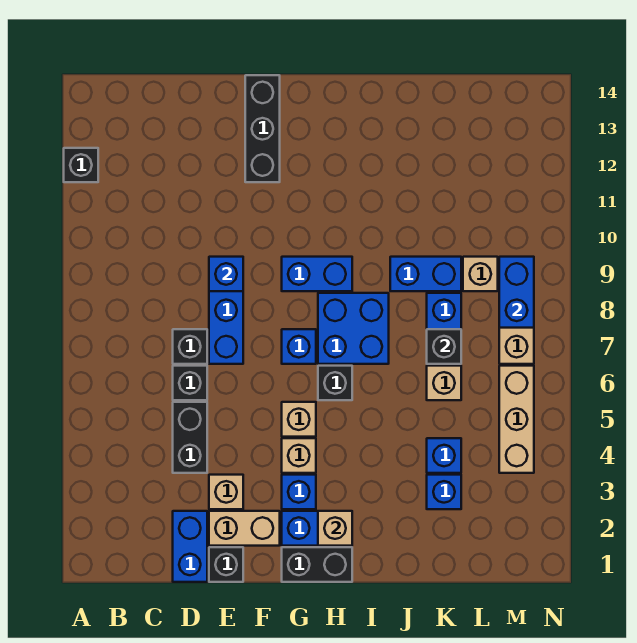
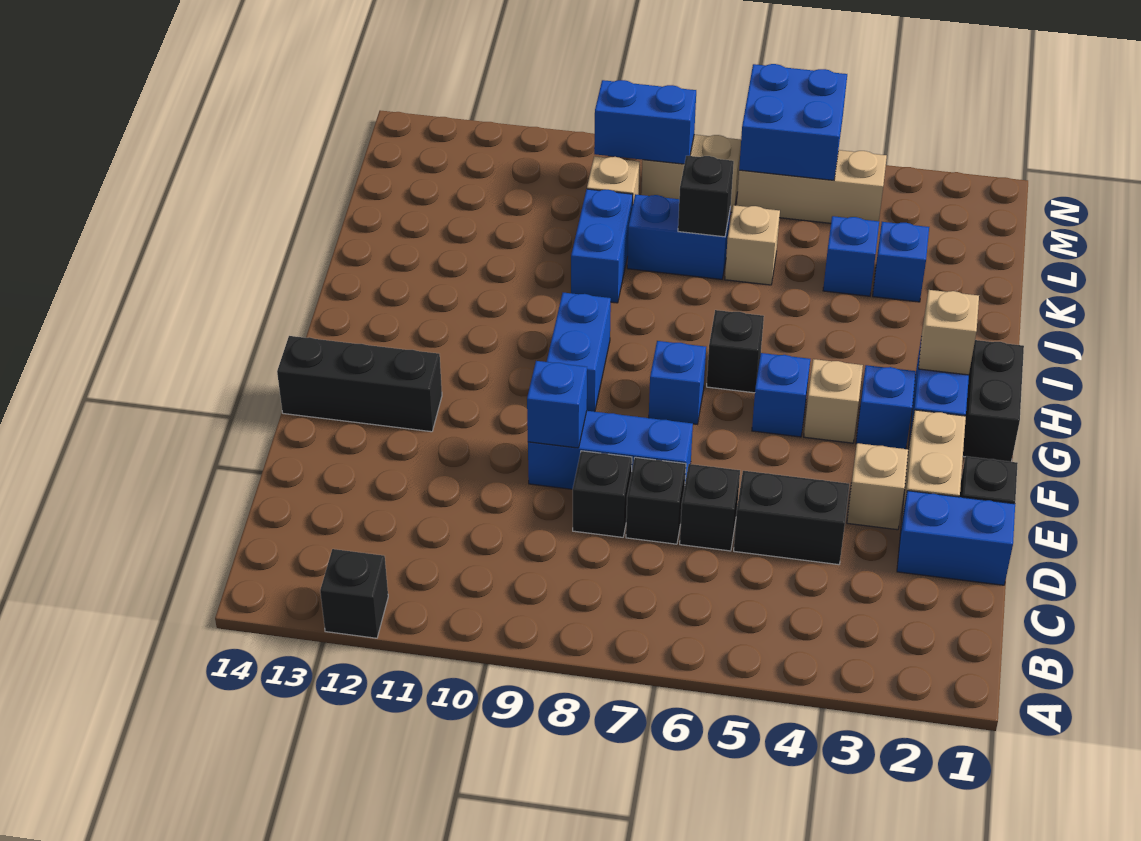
none -> black 1x1 brick [573,451,632,537]
tan 1x1 brick [282,402,316,437] -> blue 1x1 brick [752,353,810,437]
blue 2x2 brick [318,293,389,364] -> blue 2x2 brick moved to [739,64,847,180]

